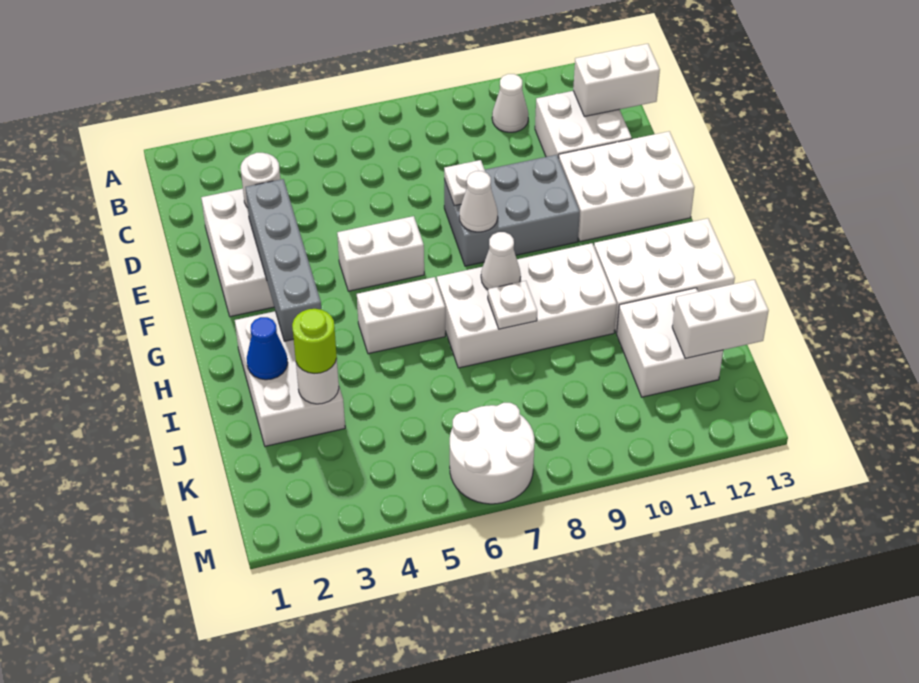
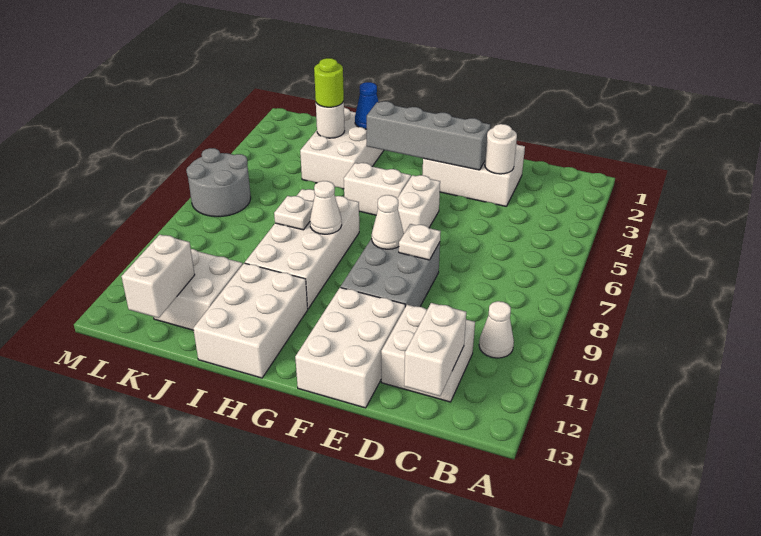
white 2x3 brick [235,311,345,446] -> white 2x3 brick turned to [300,108,384,189]
white 1x2 brick [357,277,445,354] -> white 1x2 brick turned to [344,163,411,215]
white 2x2 round brick [450,403,535,504] -> grey 2x2 round brick [186,148,251,217]

